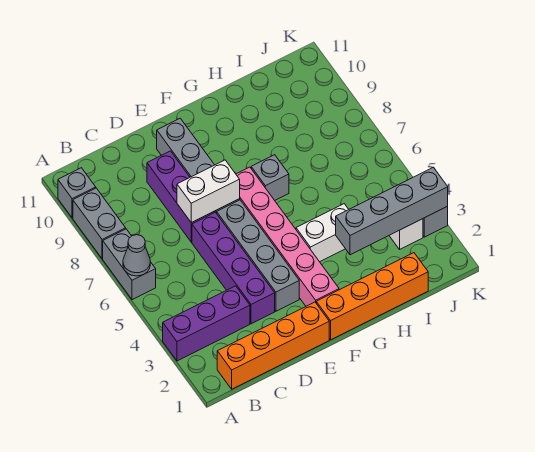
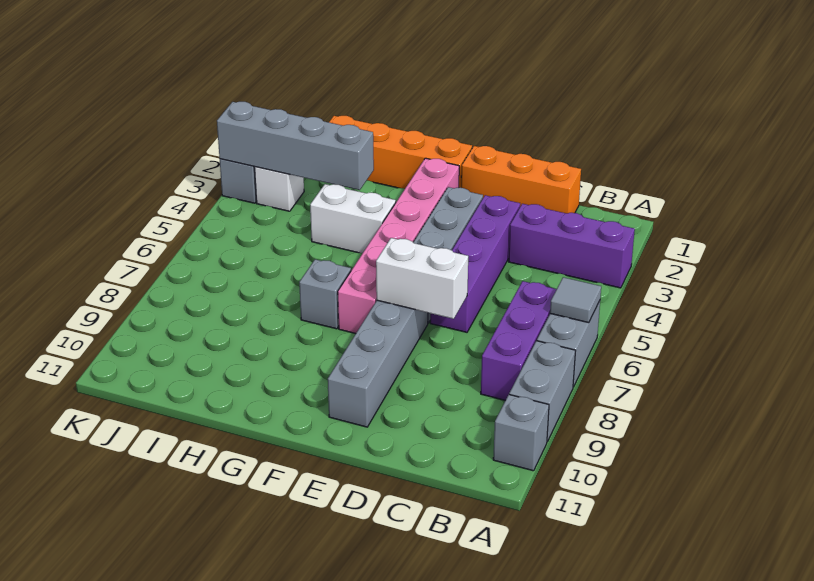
grey 1x1 cone [123,235,150,276] -> grey 1x1 tile [550,277,601,323]
orange 1x4 brick [217,302,329,389] -> orange 1x3 brick [461,146,581,213]
purple 1x3 brick [147,151,215,242] -> purple 1x3 brick moved to [481,281,557,400]

